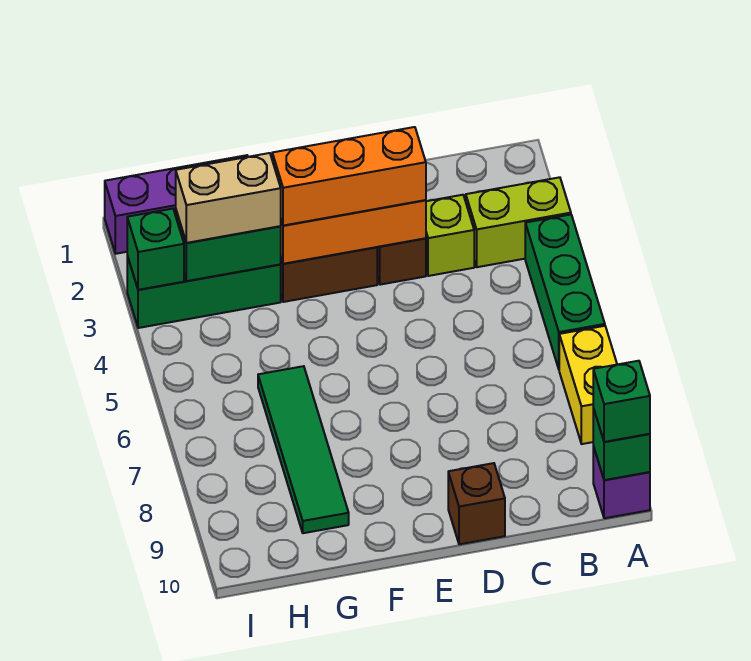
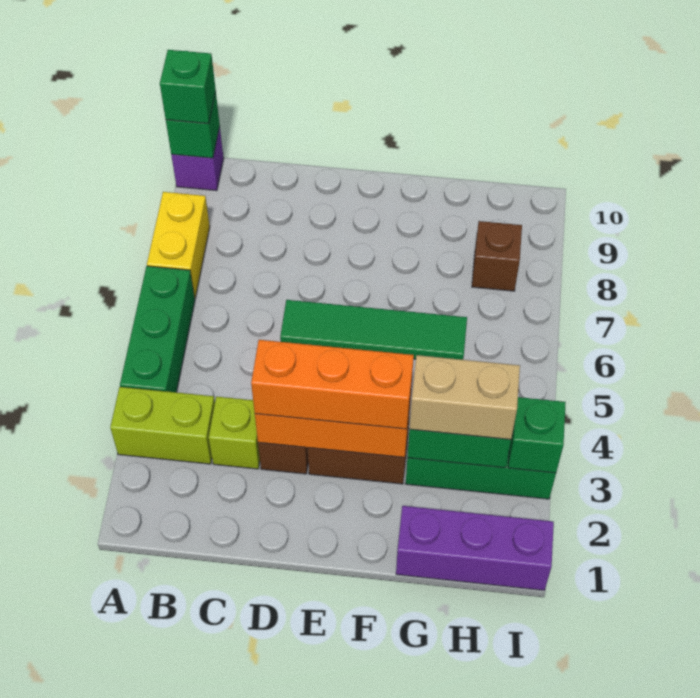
brown 1x1 brick [448,463,505,544] -> brown 1x1 brick moved to [472,221,522,291]
green 1x4 tile [258,366,349,533] -> green 1x4 tile turned to [280,300,467,360]

